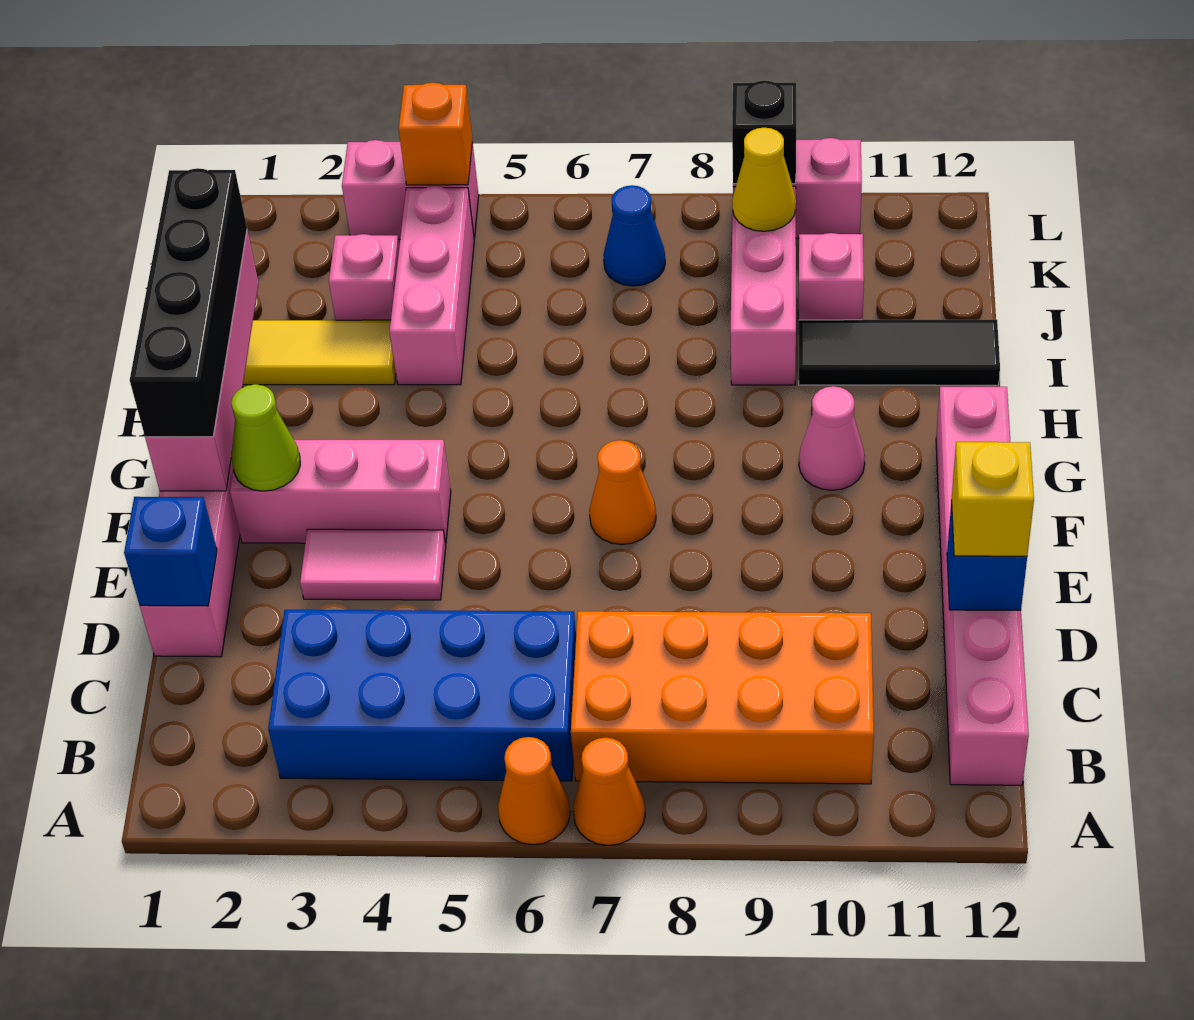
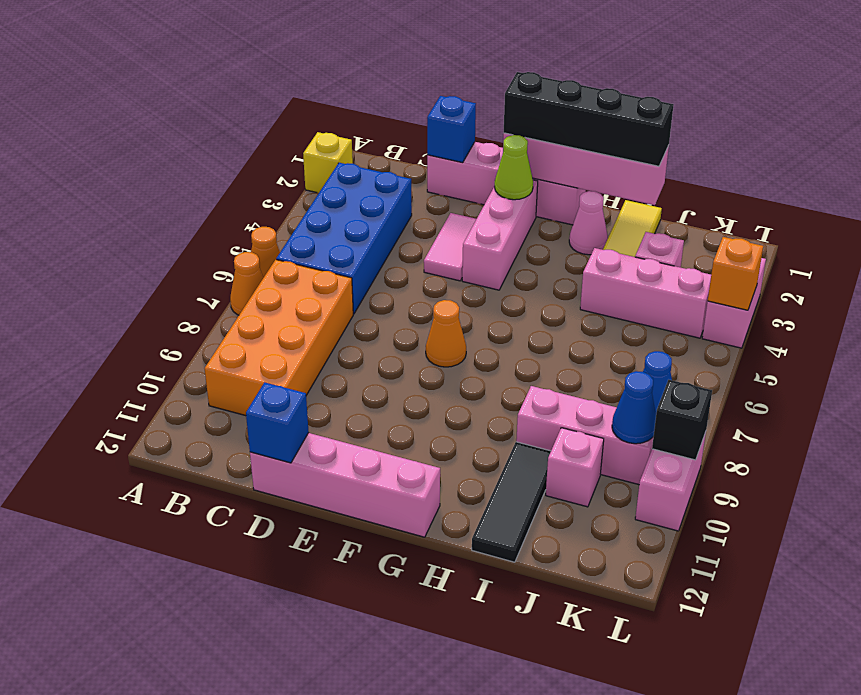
pink 1x6 brick [936,386,1029,785] -> pink 1x4 brick [250,433,440,537]
yellow 1x1 brick [952,442,1034,556] -> yellow 1x1 brick moved to [303,132,353,193]
pink 1x1 cone [799,386,865,490] -> pink 1x1 cone moved to [569,191,608,255]
yellow 1x1 cone [732,127,796,231] -> blue 1x1 cone [612,371,656,444]

